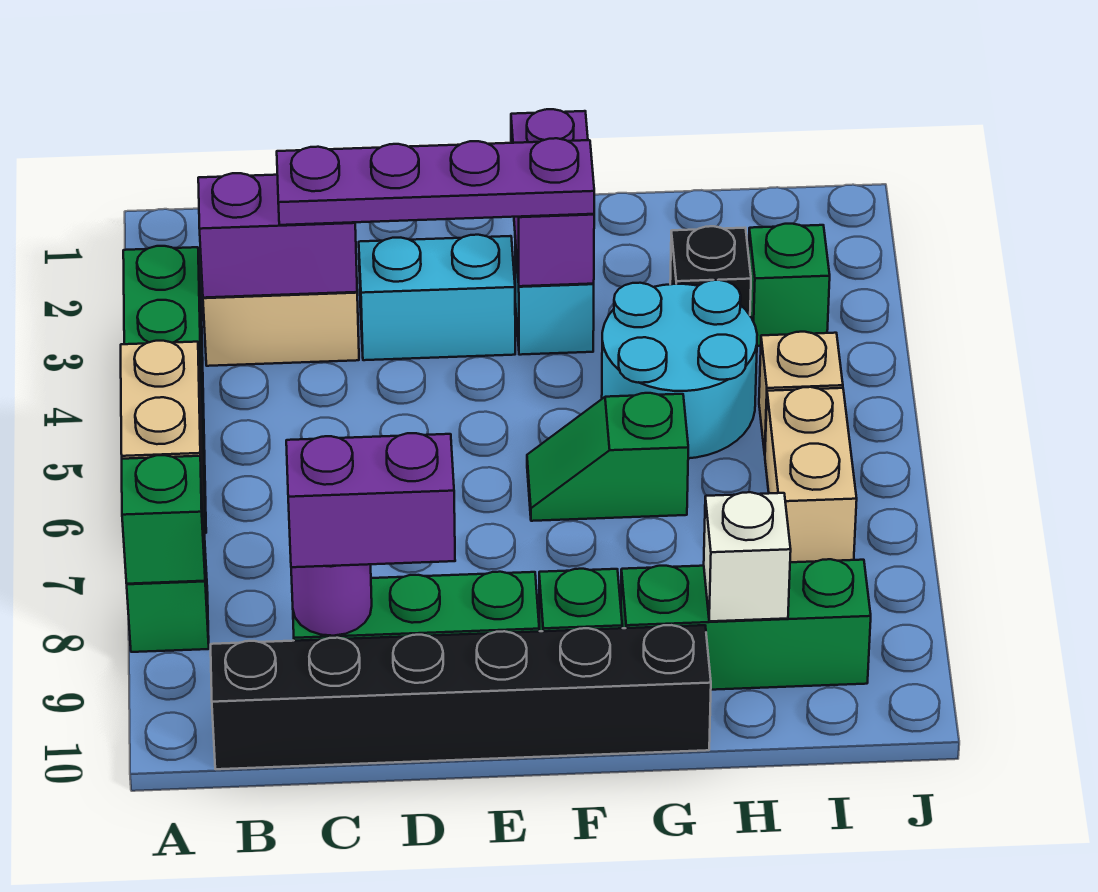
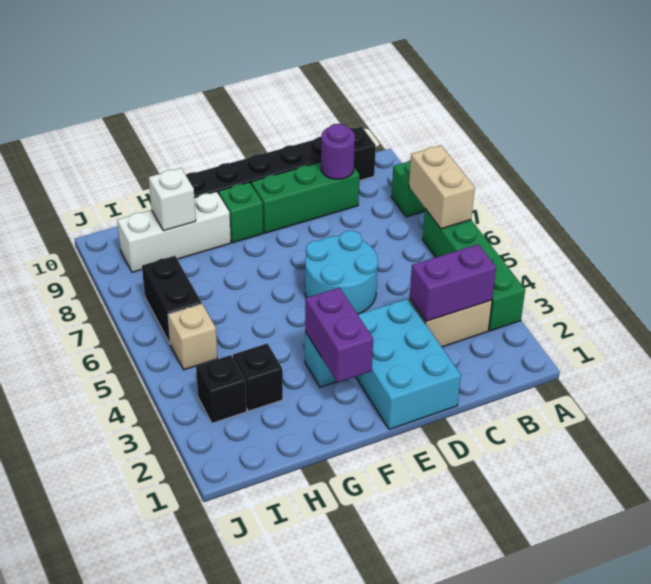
green 1x1 brick [122,455,205,584] -> none
purple 1x4 plate [277,138,594,225] -> none
purple 1x2 brick [286,433,455,567] -> none
cyan 1x2 brick [359,235,515,360] -> cyan 2x3 brick [356,299,461,430]
green 1x2 slope [527,393,688,521] -> none
cyan 2x2 round brick [602,280,757,458] -> cyan 2x2 round brick moved to [305,231,378,314]
green 1x3 brick [621,559,871,690] -> white 1x3 brick [117,191,231,272]
green 1x1 brick [749,224,830,346] -> black 1x1 brick [196,355,247,423]
tan 1x2 brick [765,387,857,562] -> black 1x2 brick [142,256,202,344]

